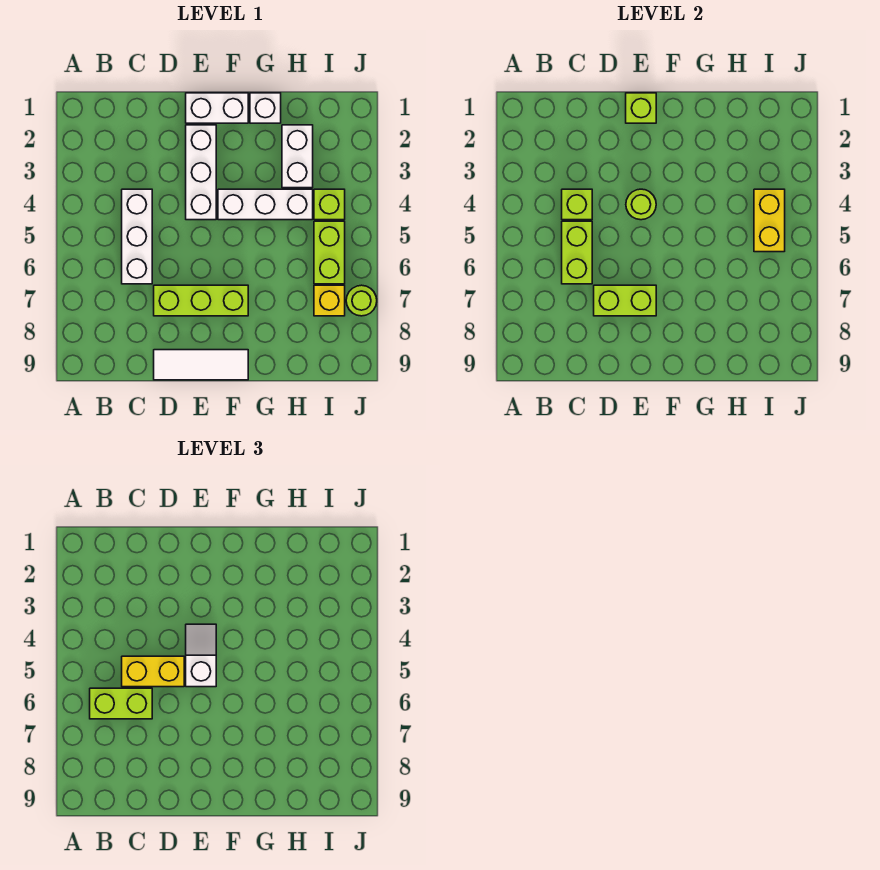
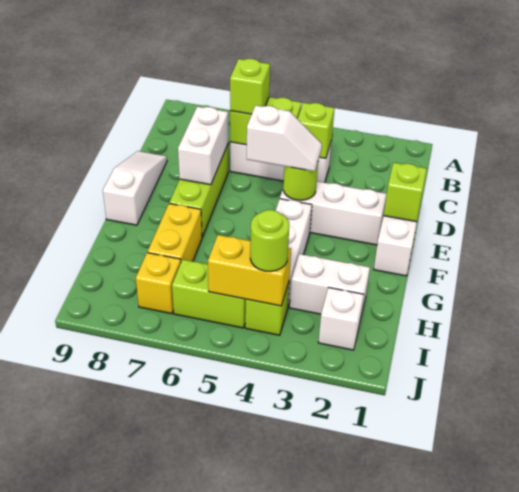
lime 1x2 brick [90,688,152,719] -> lime 1x1 brick [230,59,270,114]
yellow 1x2 brick [122,656,184,687] -> yellow 1x2 brick moved to [148,204,202,261]
lime 1x2 brick [594,285,656,316] -> white 1x2 brick [178,107,228,185]
white 1x3 tile [154,350,248,380] -> white 1x3 slope [103,151,167,225]
white 1x1 brick [250,93,281,123] -> white 1x1 brick moved to [318,287,364,350]
lime 1x1 round brick [346,285,377,316] -> lime 1x1 round brick moved to [250,210,289,272]

